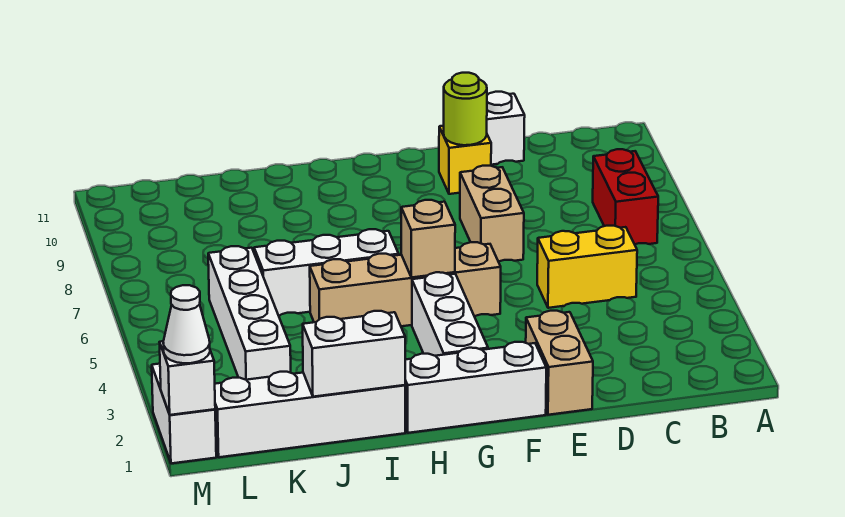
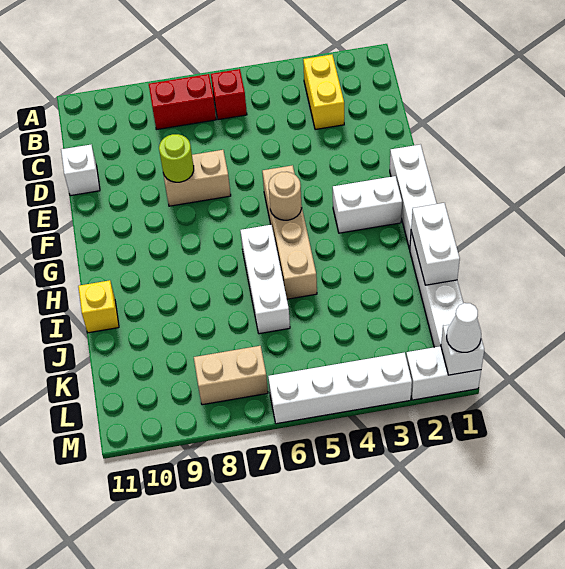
none -> red 1x1 brick [211,69,247,120]
yellow 1x2 brick [537,226,637,308] -> yellow 1x2 brick moved to [303,54,344,130]
tan 1x2 brick [526,311,593,415] -> tan 1x2 brick moved to [194,346,268,405]
yellow 1x1 brick [439,126,491,194] -> yellow 1x1 brick moved to [78,280,119,333]
lime 1x1 round brick [444,73,487,145] -> lime 1x1 round brick moved to [159,134,194,182]
white 1x3 brick [412,272,488,356] -> white 1x2 brick [333,176,402,233]
tan 1x1 brick [401,200,455,277] -> tan 1x1 round brick [269,172,302,220]
white 1x4 brick [208,246,291,380] -> white 1x4 brick moved to [268,352,412,424]

